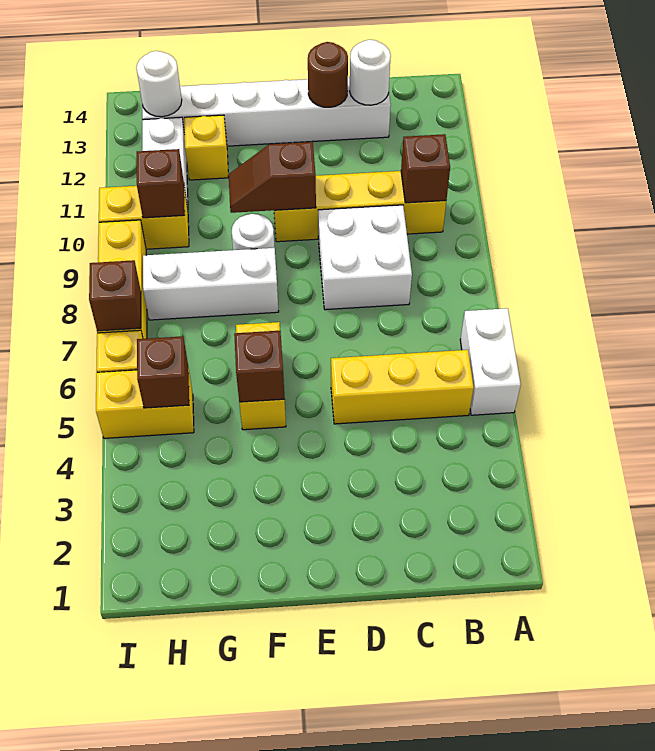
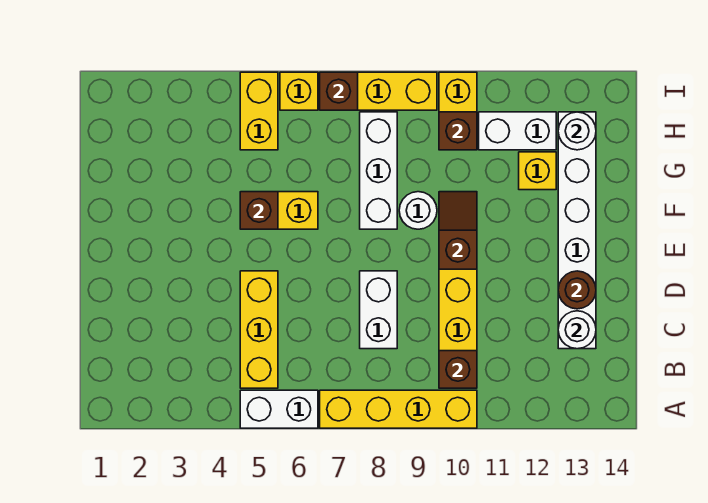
none -> yellow 1x4 brick [320,390,477,428]
white 2x2 brick [318,205,412,310] -> white 1x2 brick [360,271,397,349]
brown 1x1 brick [137,336,189,408] -> none

